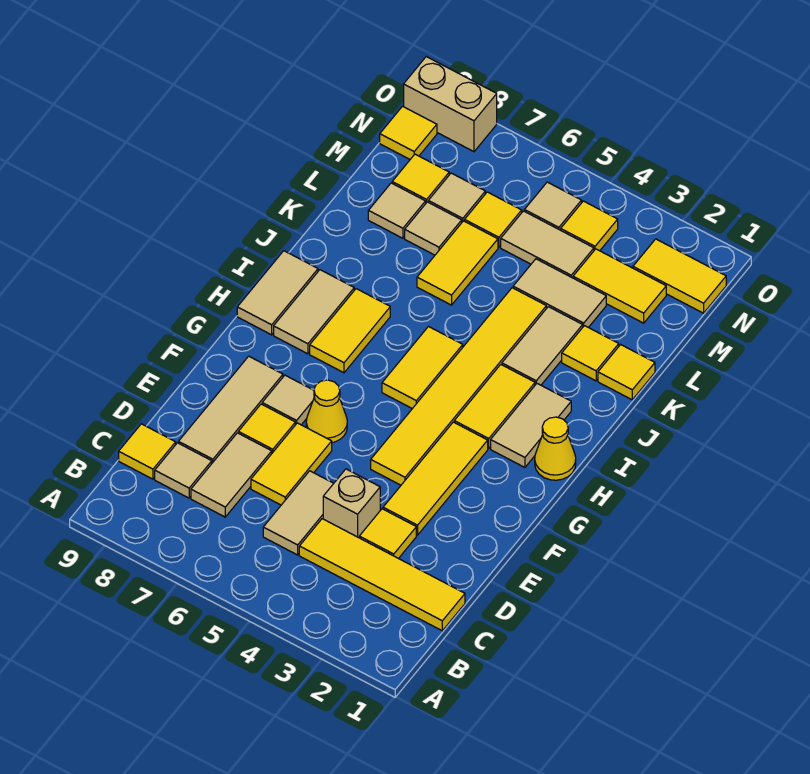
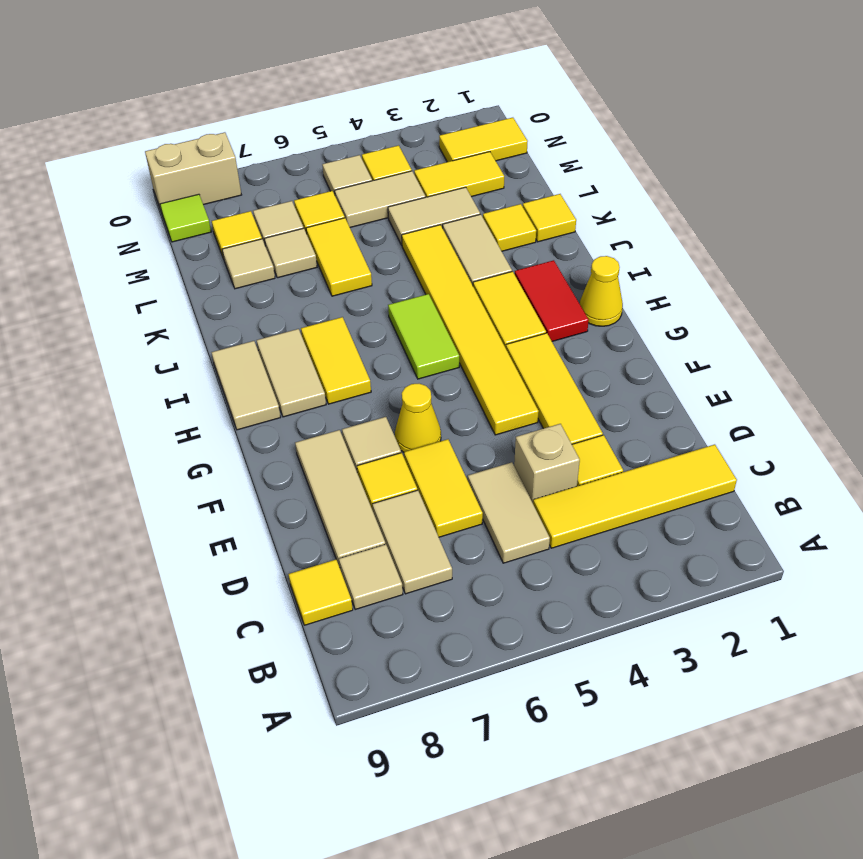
tan 1x2 tile [491,384,571,467] -> red 1x2 tile [515,260,589,341]
yellow 1x2 tile [382,327,463,409] -> lime 1x2 tile [388,294,459,379]
yellow 1x1 tile [380,106,437,159] -> lime 1x1 tile [160,194,211,242]

